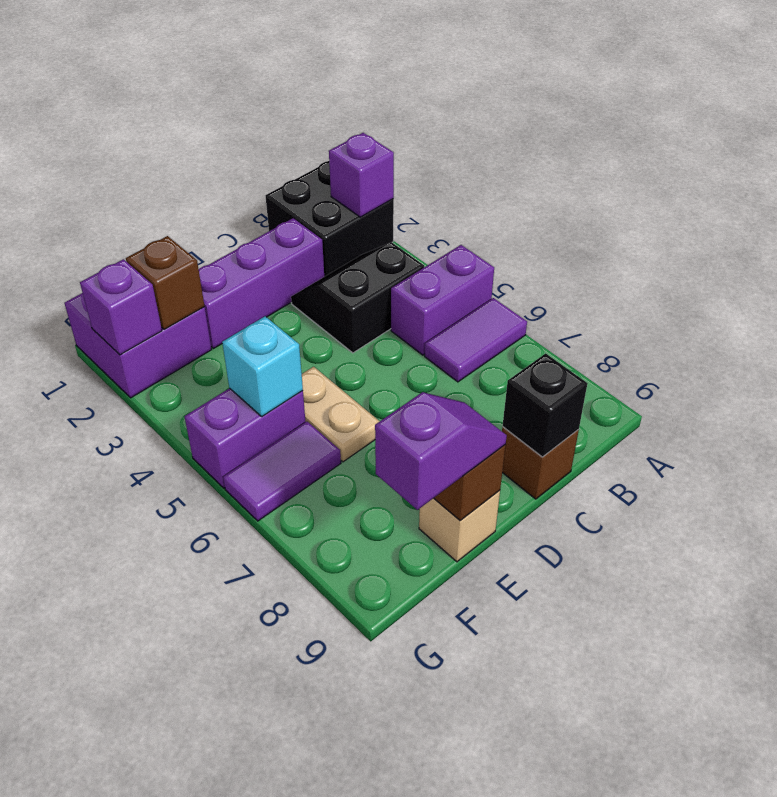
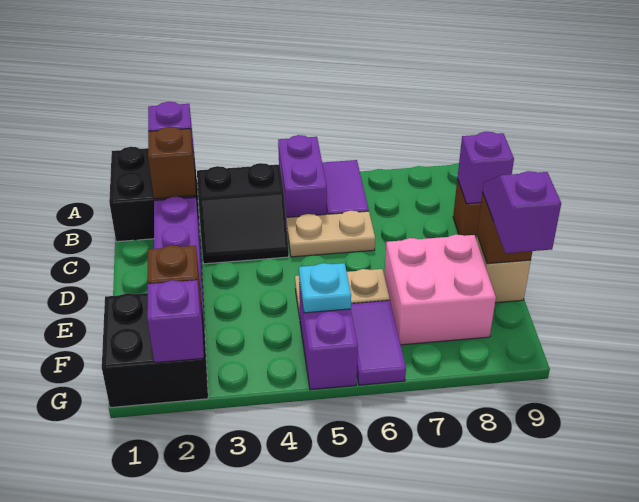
none -> brown 1x1 brick [148,127,196,199]
black 2x2 slope [291,242,424,353] -> black 2x2 slope turned to [197,163,289,264]
none -> tan 1x2 plate [287,211,375,257]
black 1x1 brick [503,353,588,457] -> purple 1x1 brick [457,132,514,204]
none -> pink 2x2 brick [384,235,496,345]
purple 2x2 brick [64,293,212,398] -> black 2x2 brick [102,293,208,408]
cyan 1x1 brick [222,316,303,416] -> cyan 1x1 plate [299,263,351,313]

